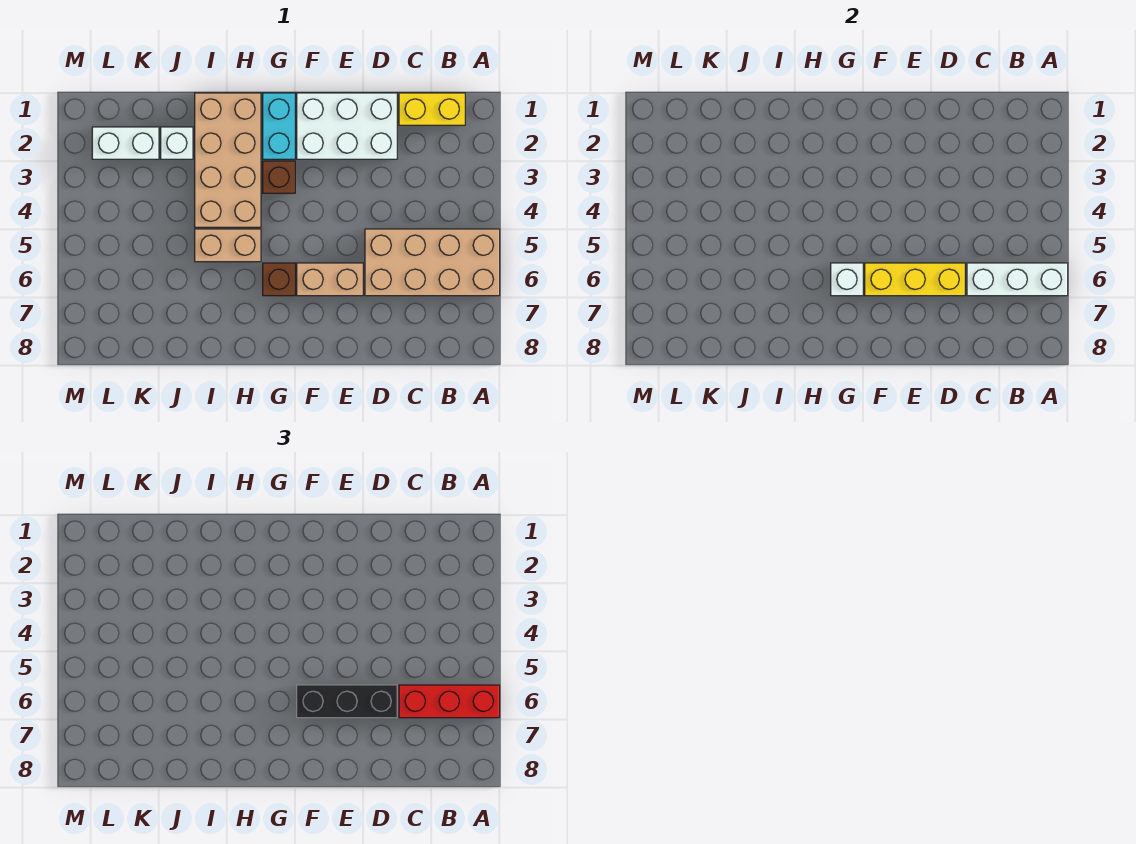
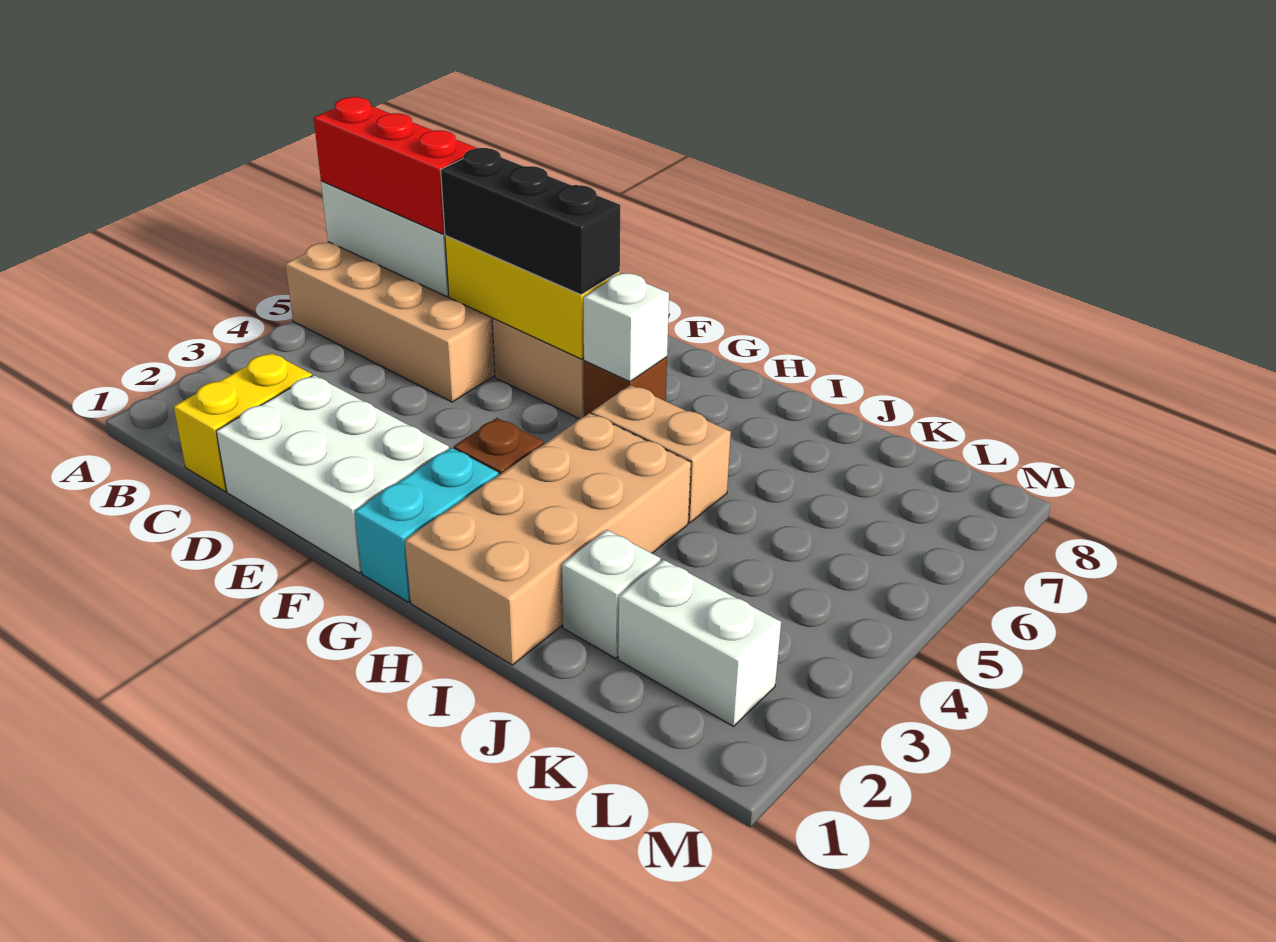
yellow 1x2 brick [399,93,465,125] -> yellow 1x2 brick turned to [174,353,312,491]

